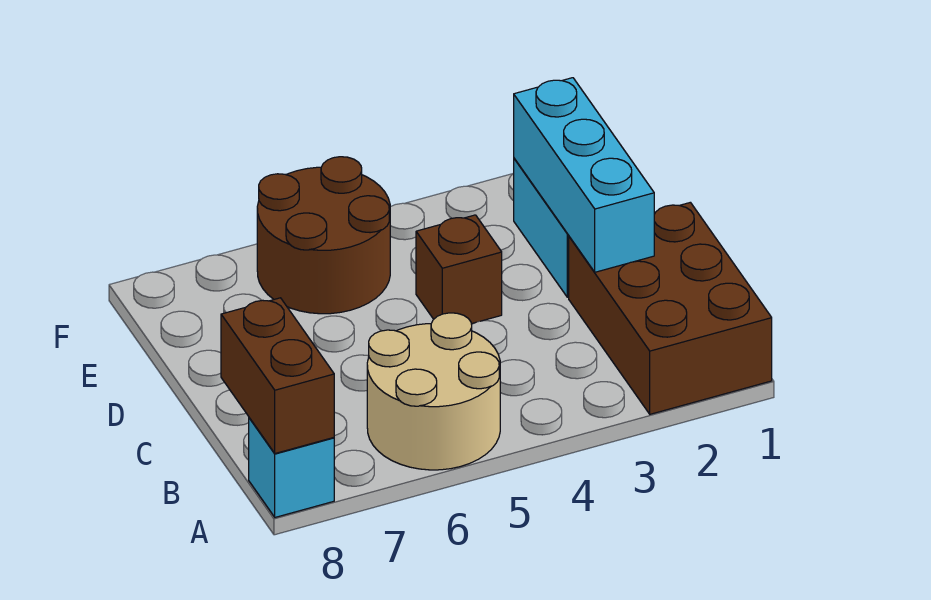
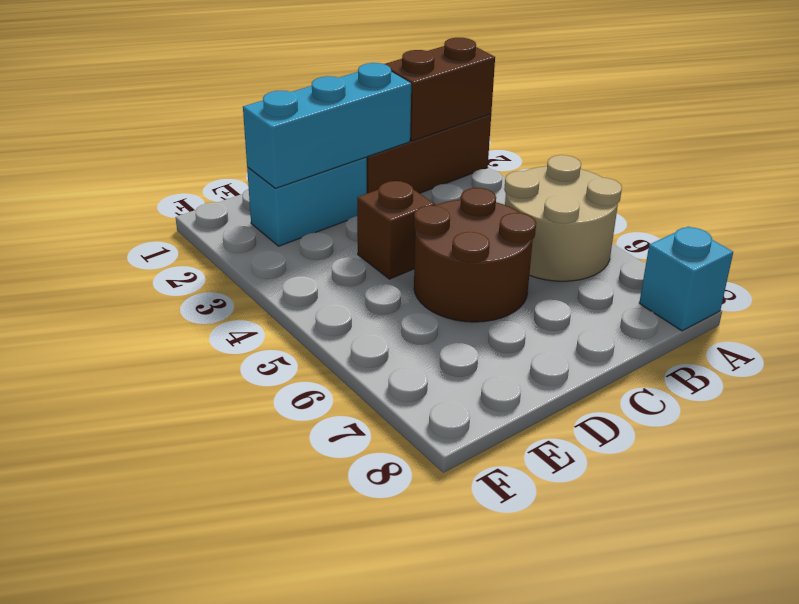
brown 1x2 brick [221,298,334,453] -> brown 1x2 brick moved to [385,38,495,141]
brown 2x2 round brick [257,157,390,314] -> brown 2x2 round brick moved to [414,188,536,322]

